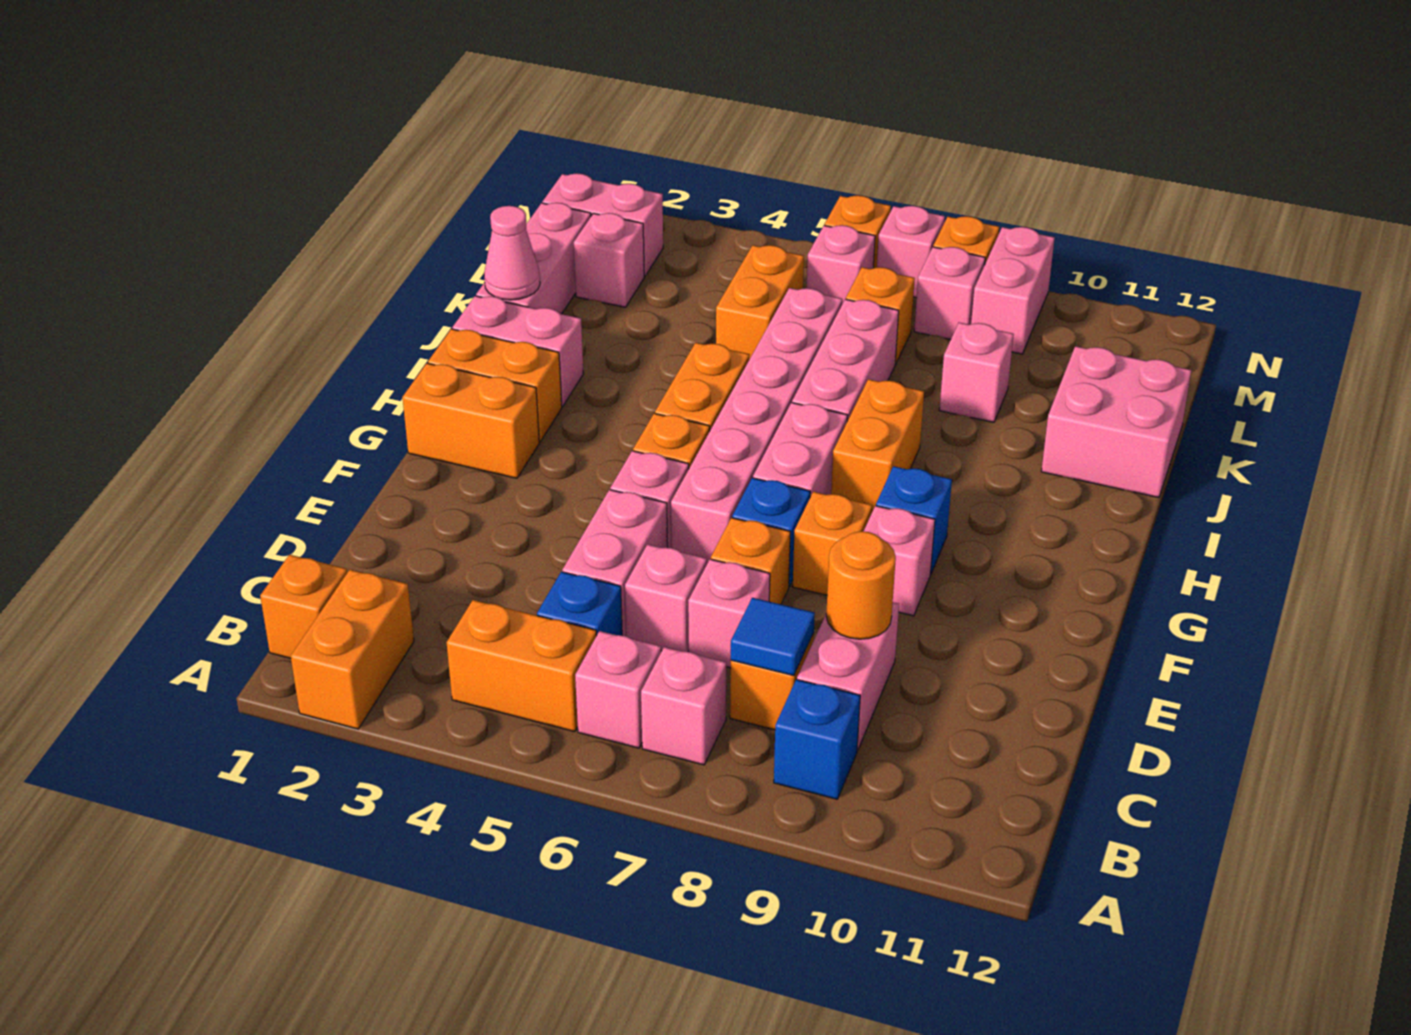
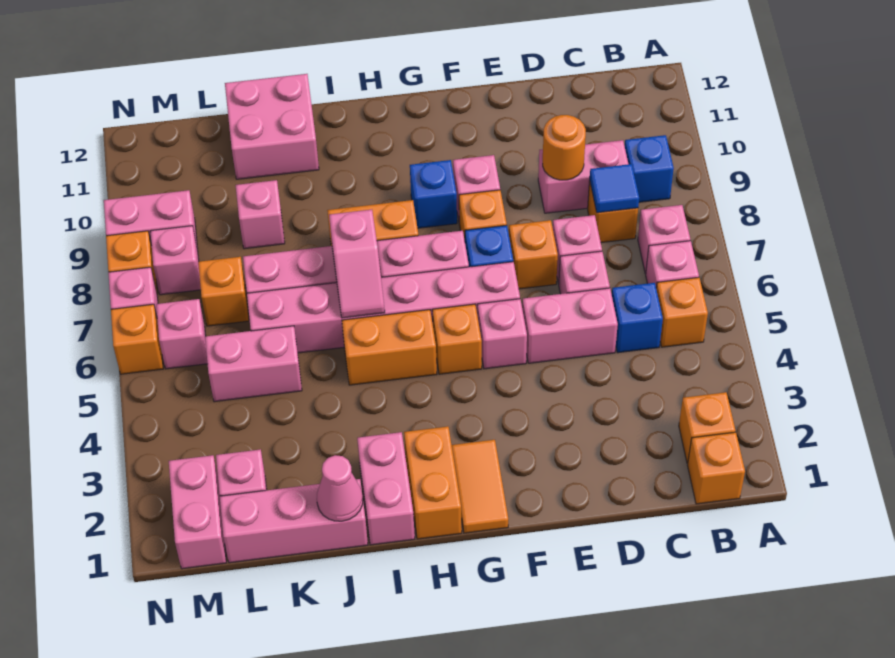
orange 1x2 brick [291,570,414,729] -> orange 1x1 brick [679,392,735,463]
orange 1x2 brick [447,600,597,732] -> orange 1x1 brick [656,277,708,347]
orange 1x2 brick [402,363,539,478] -> orange 1x2 tile [452,440,508,533]
none -> pink 1x2 slope [329,210,385,318]
orange 1x2 brick [716,245,804,359] -> pink 1x2 brick [205,326,302,402]

